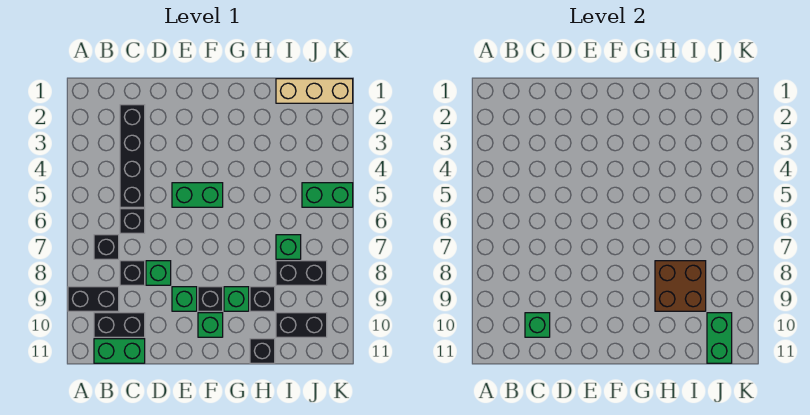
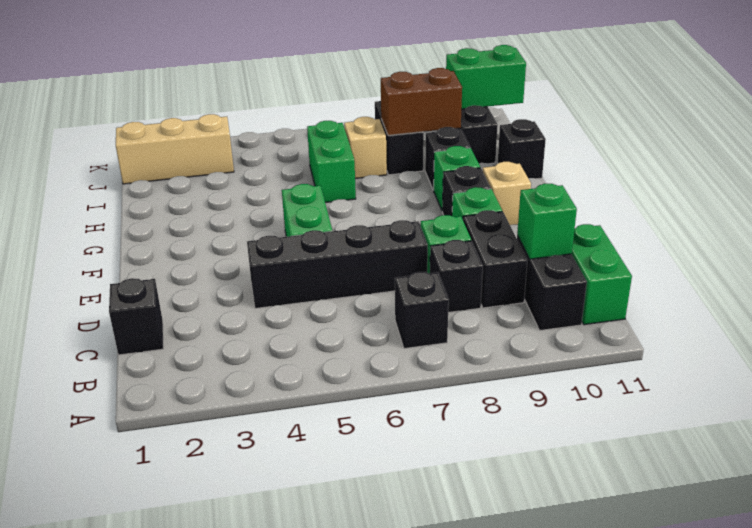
black 1x2 brick [68,287,119,311] -> black 1x2 brick moved to [463,210,527,308]
black 1x4 brick [120,105,145,207] -> black 1x4 brick moved to [247,220,428,308]
black 1x1 brick [120,209,145,233] -> black 1x1 brick moved to [109,278,163,355]
green 1x1 brick [198,313,223,337] -> tan 1x1 brick [483,162,531,225]
brown 2x2 brick [655,261,706,311] -> brown 1x2 brick [381,68,462,135]
tan 1x3 brick [276,79,353,103] -> tan 1x3 brick turned to [116,114,234,184]
green 1x1 brick [276,235,301,259] -> tan 1x1 brick [344,117,387,179]
green 1x2 brick [302,183,353,207] -> green 1x2 brick moved to [307,121,356,203]

